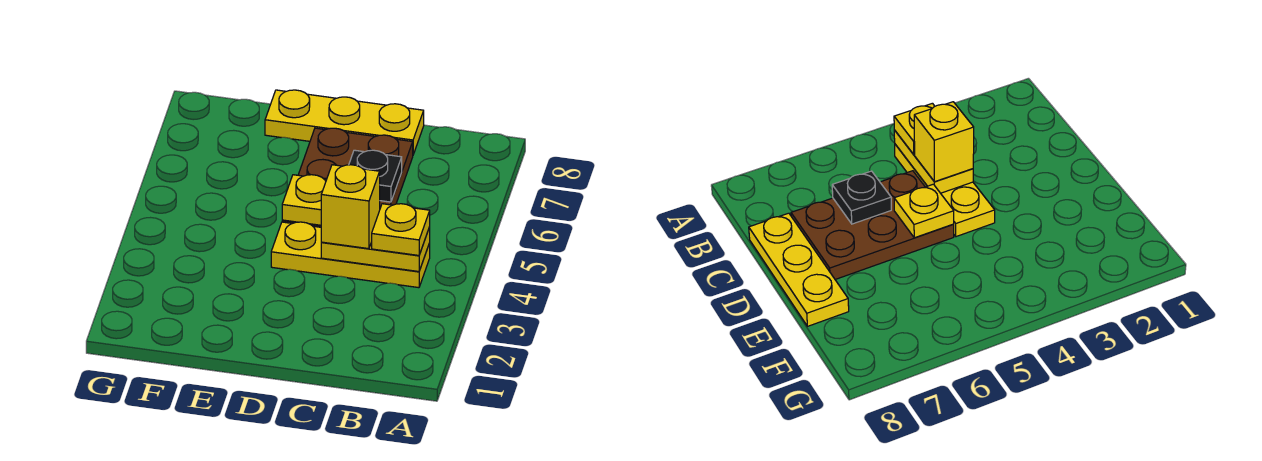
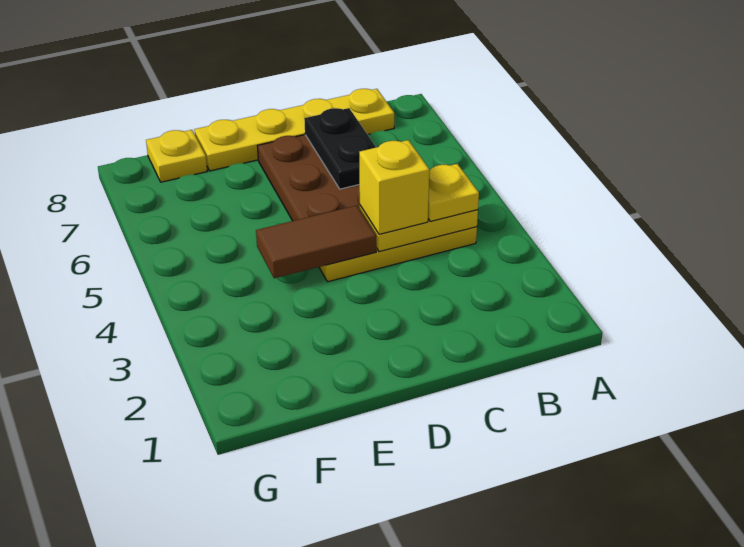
black 1x1 plate [349,150,402,202] -> black 1x2 plate [304,108,376,189]
yellow 1x3 plate [265,90,424,154] -> yellow 1x4 plate [194,89,394,171]
none -> brown 1x2 tile [256,205,376,278]
yellow 1x1 plate [282,175,327,225] -> yellow 1x1 plate moved to [146,130,207,182]

